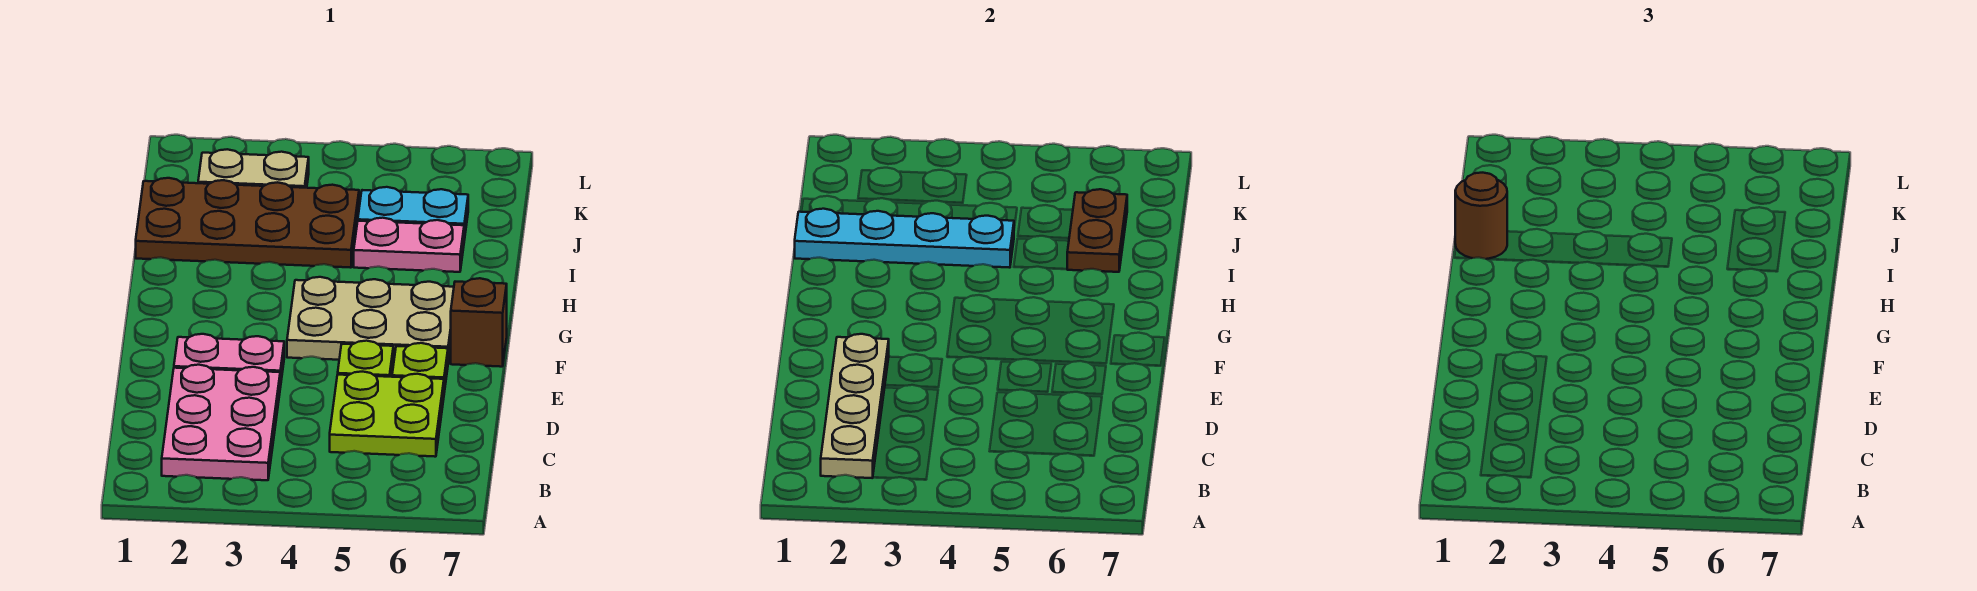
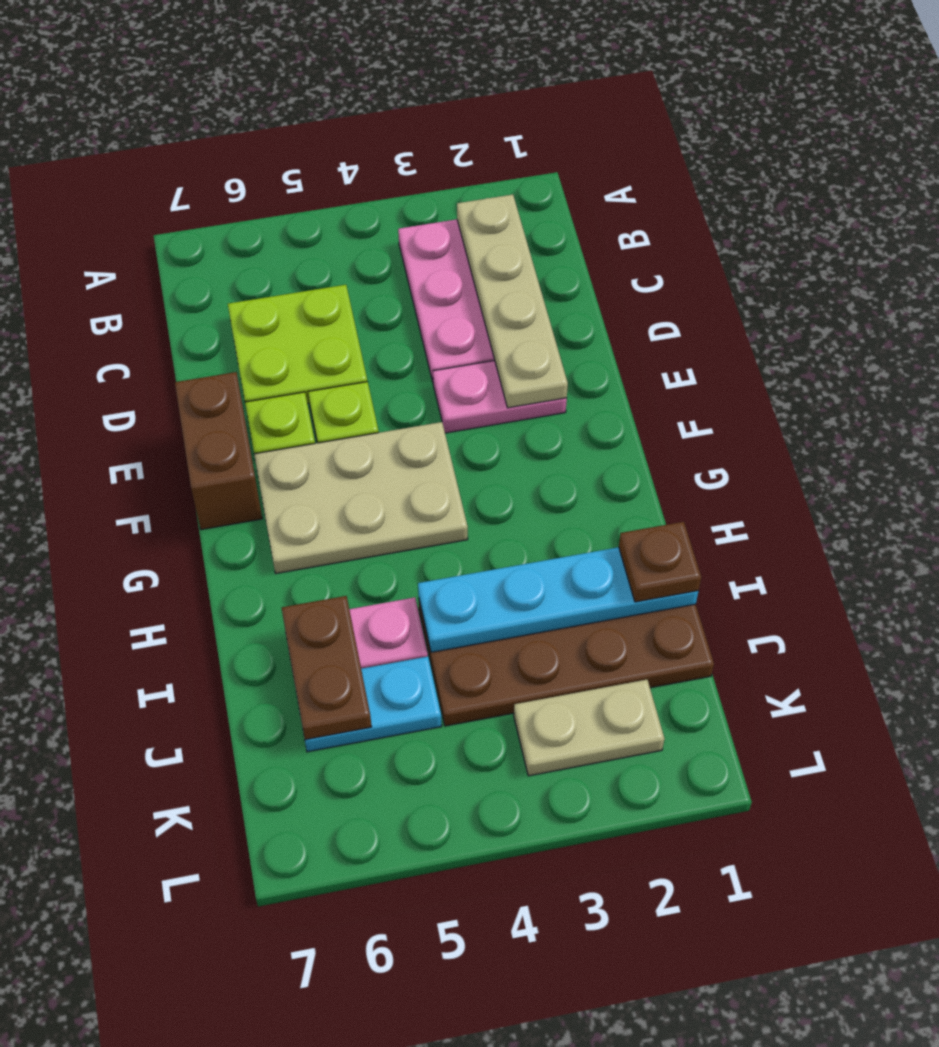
brown 1x1 brick [451,278,507,367] -> brown 1x2 brick [175,372,262,530]
brown 1x1 round brick [1455,173,1507,259] -> brown 1x1 plate [619,522,701,602]

